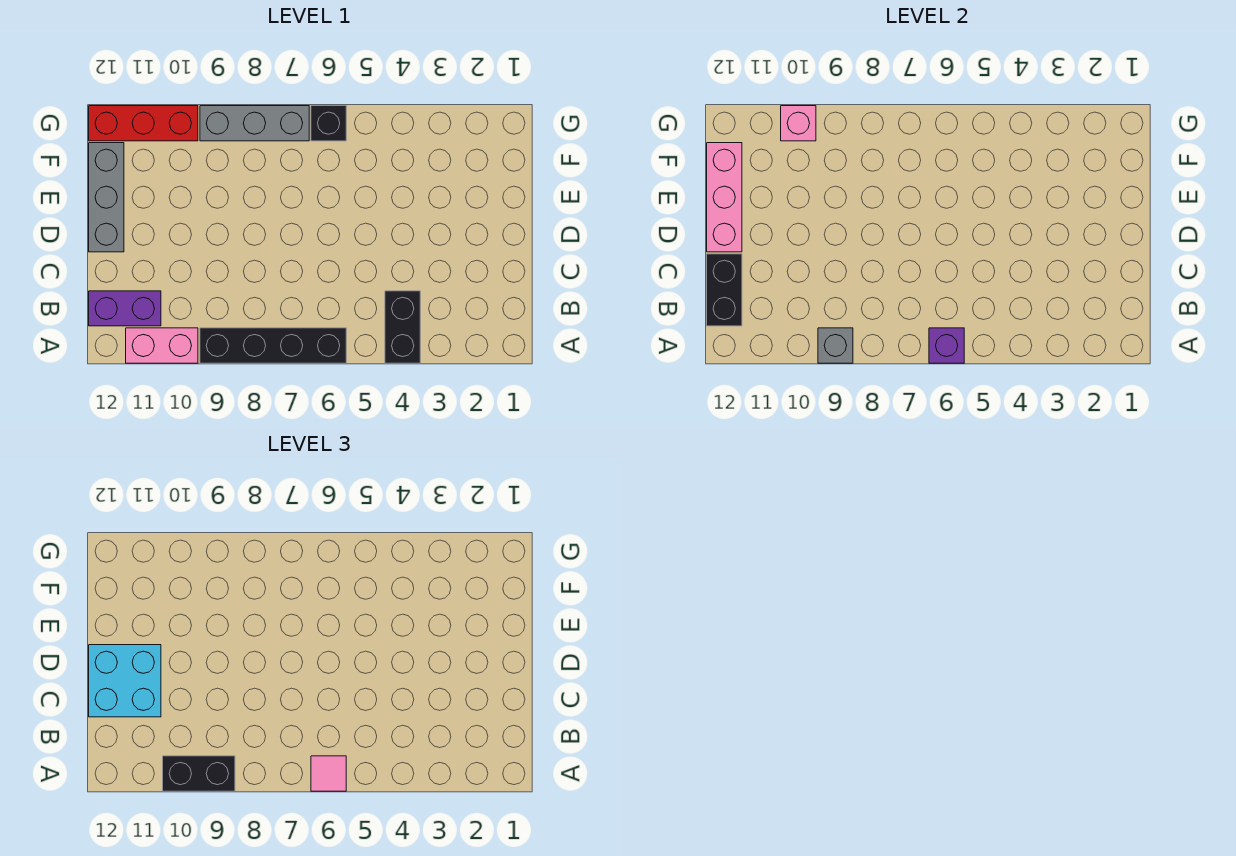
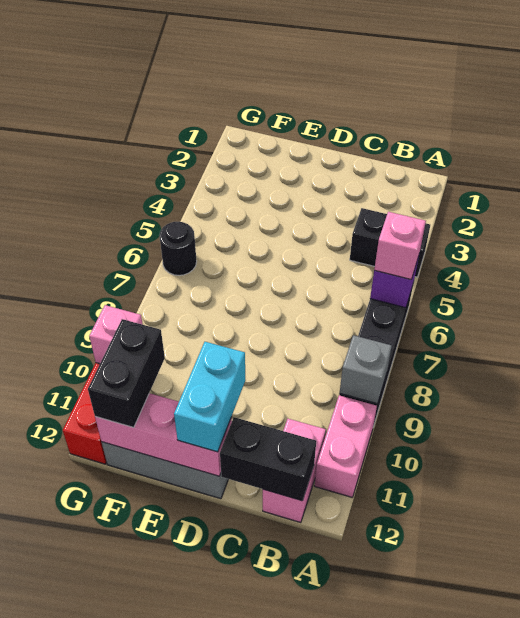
pink 1x1 tile [311,756,346,791] -> pink 1x1 brick [374,212,426,279]
black 1x2 brick [163,756,235,791] -> black 1x2 brick moved to [88,319,165,428]
purple 1x2 brick [89,291,161,326] -> pink 1x2 brick [263,419,326,523]
cyan 2x2 brick [89,645,161,717] -> cyan 1x2 brick [174,342,245,452]
black 1x1 brick [311,106,346,141] -> black 1x1 round brick [159,222,197,275]
grey 1x3 brick [200,106,309,141] -> none

